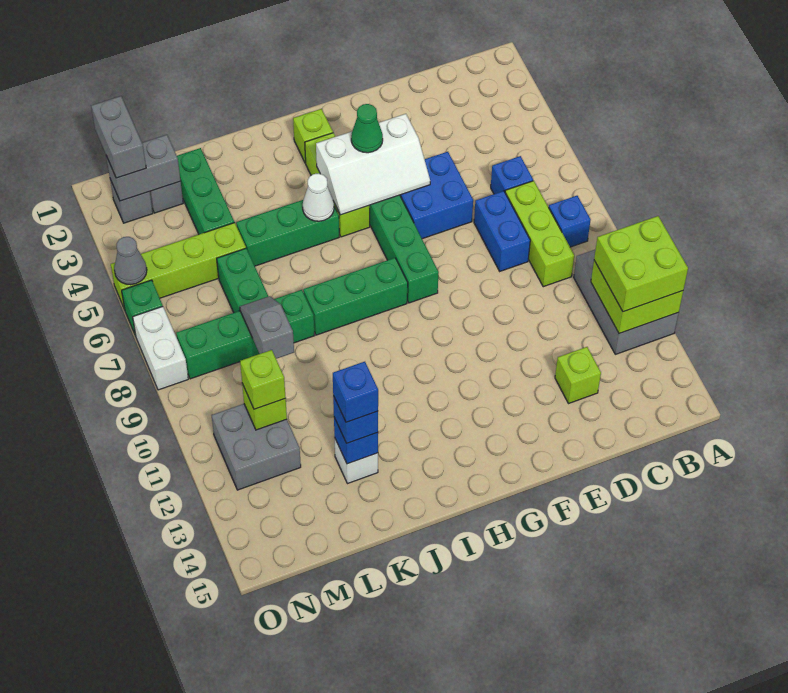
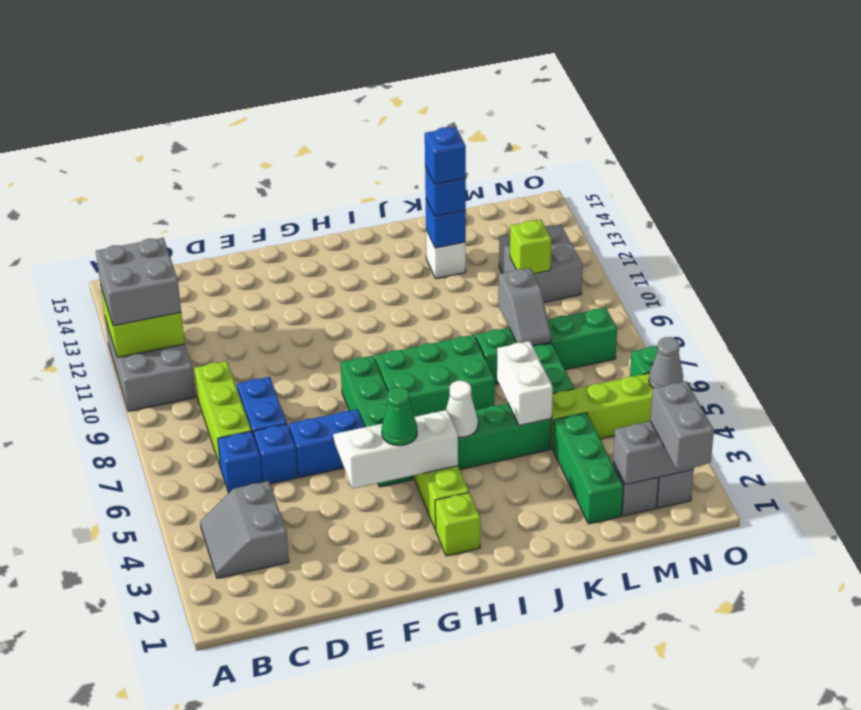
lime 2x2 brick [594,216,688,312] -> grey 2x2 brick [96,238,181,326]
none -> grey 2x2 slope [200,481,289,578]
blue 1x1 brick [549,196,591,247] -> blue 1x1 brick moved to [253,424,298,484]
lime 1x1 brick [555,347,601,404] -> none
blue 2x2 brick [400,152,473,239] -> blue 1x2 brick [289,409,364,477]
green 1x3 brick [303,258,408,335] -> green 2x3 brick [375,335,495,417]
lime 1x1 brick [240,350,286,409] -> none
white 1x2 brick [133,307,188,390] -> white 1x2 brick moved to [497,341,553,426]

